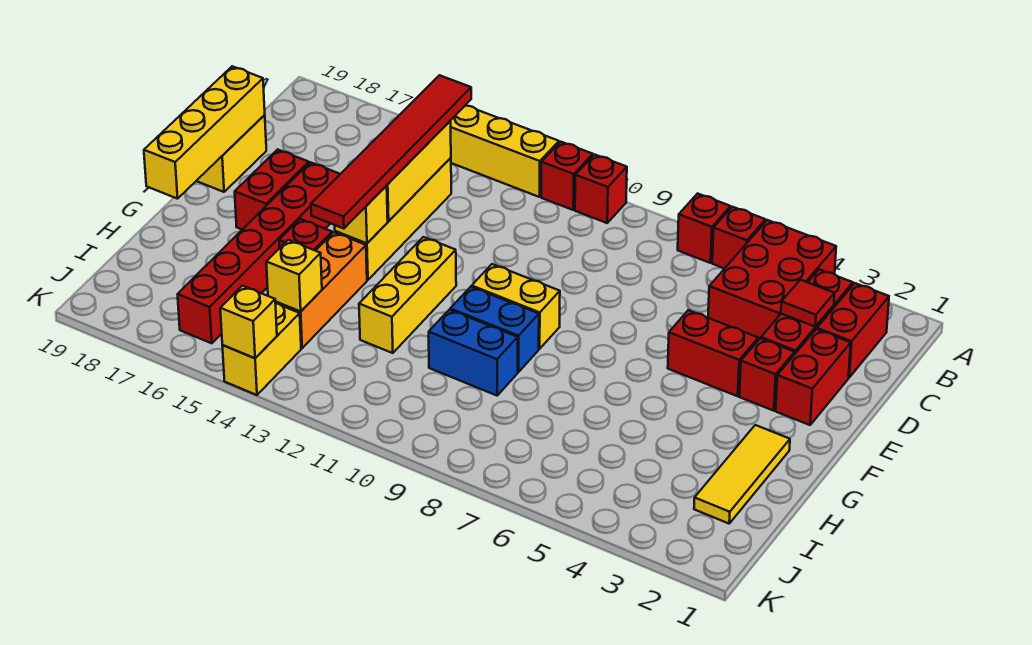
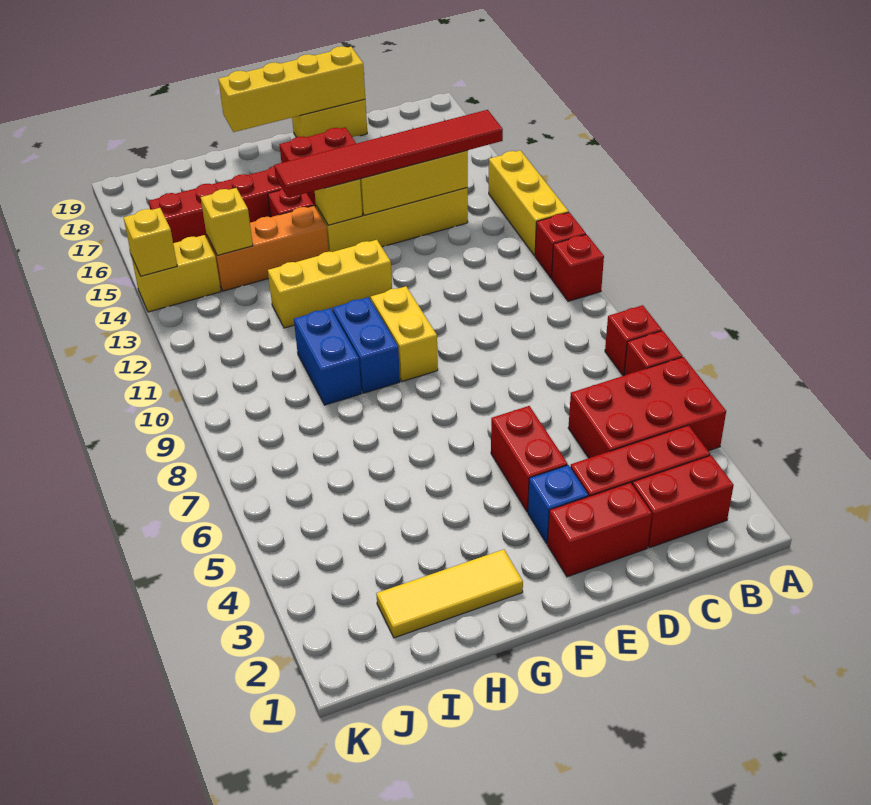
red 1x1 tile [781,280,835,327] -> none
red 1x1 brick [739,338,795,411] -> blue 1x1 brick [528,465,588,544]

